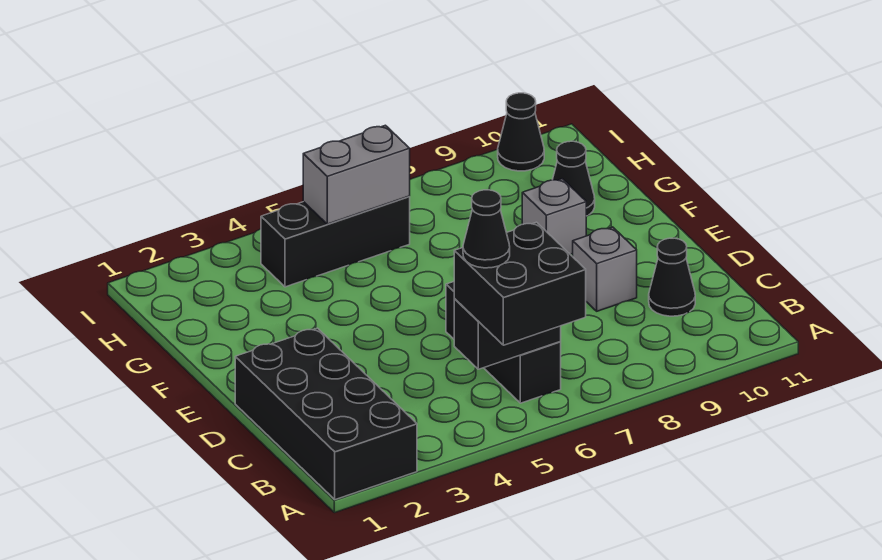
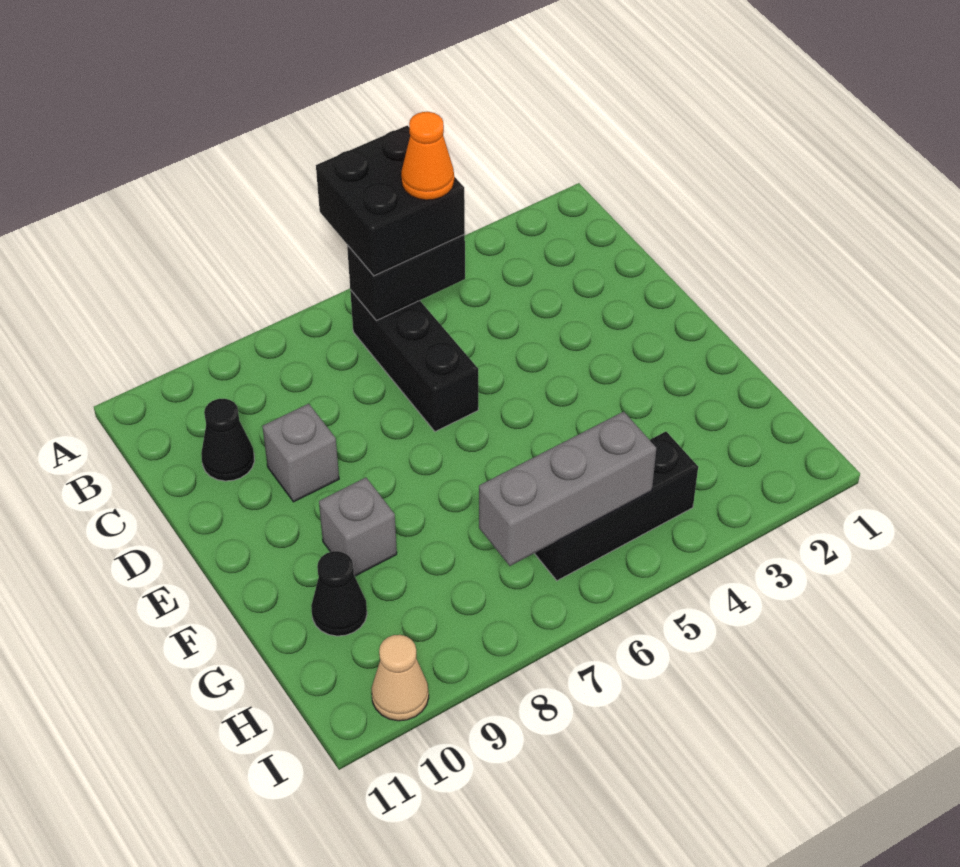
black 2x4 brick [235,328,417,500] -> none
black 1x1 cone [463,190,510,268] -> orange 1x1 cone [401,112,454,200]
grey 1x2 brick [303,125,410,224] -> grey 1x3 brick [479,412,656,566]
black 1x1 cone [498,93,544,171] -> tan 1x1 cone [371,635,429,721]

